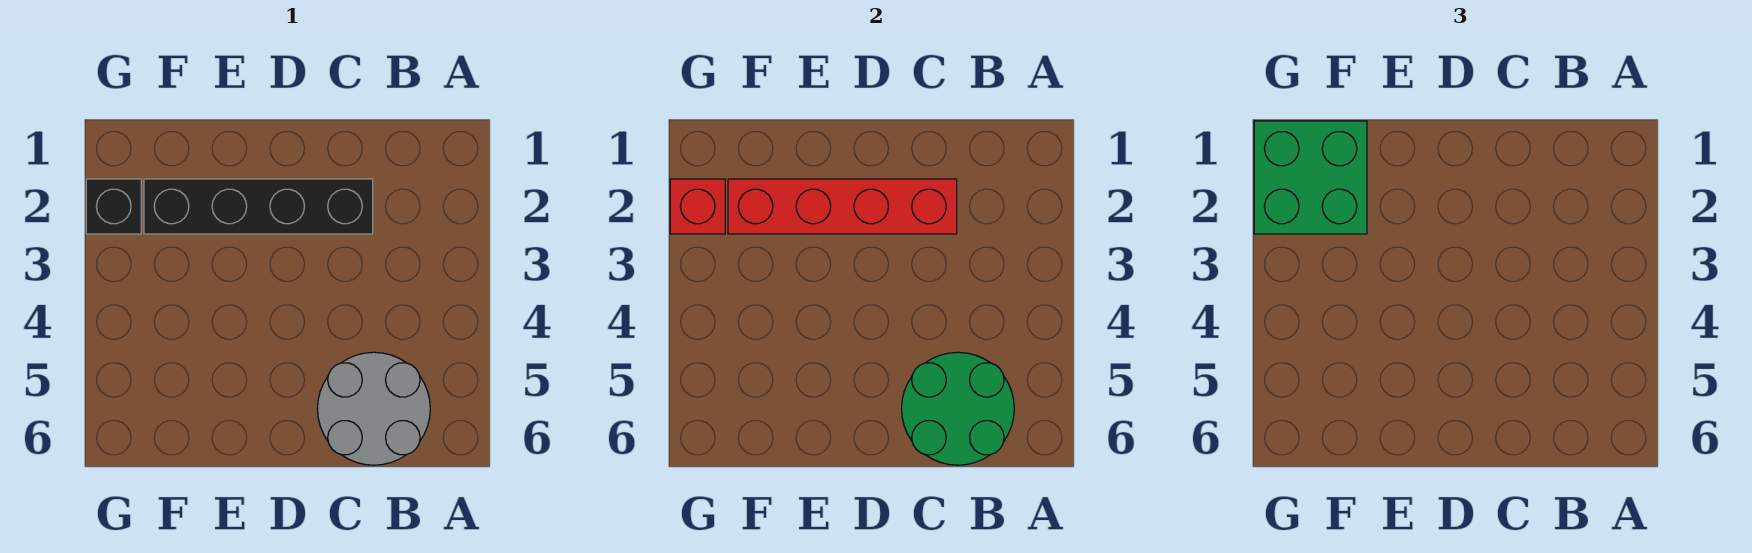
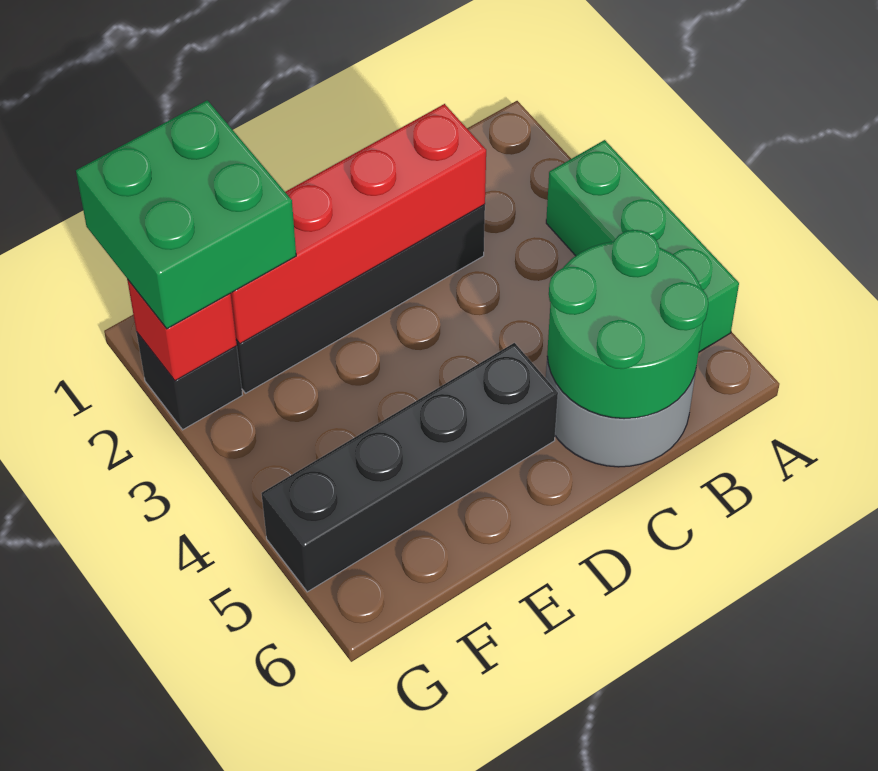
none -> green 1x3 brick [546,140,739,352]
none -> black 1x4 brick [261,343,558,592]

